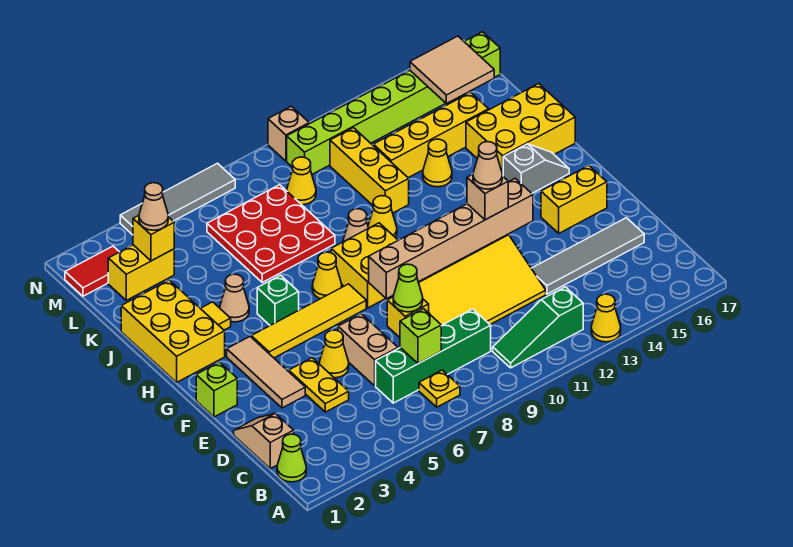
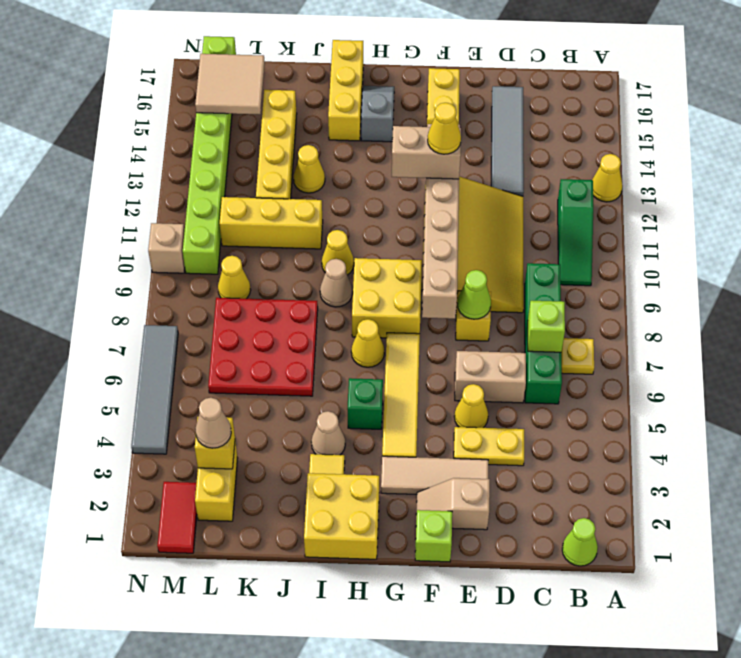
tan 1x2 slope [234,413,294,469] -> tan 1x2 slope moved to [416,478,490,530]
tan 1x1 brick [467,174,508,220] -> tan 1x2 brick [392,126,461,179]
tan 1x1 cone [473,142,502,189] -> yellow 1x1 cone [428,103,461,154]
yellow 2x3 brick [121,280,225,382] -> yellow 2x2 brick [304,473,379,559]
yellow 2x3 brick [466,84,575,176] -> yellow 1x3 brick [328,40,363,141]

